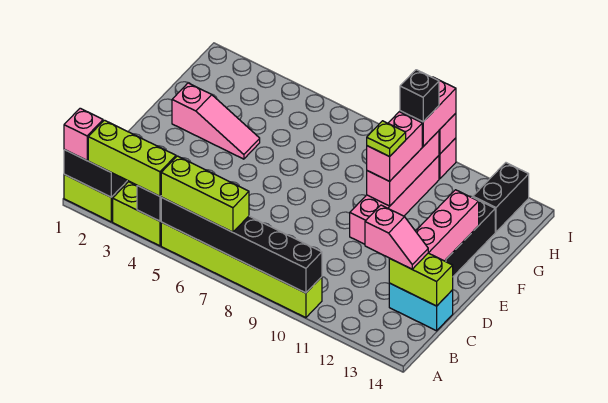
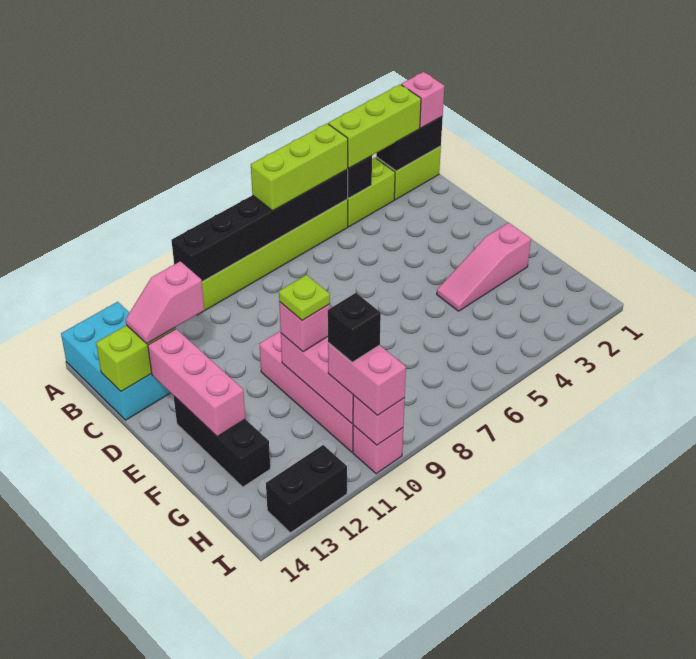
cyan 1x2 brick [389,283,453,331] -> cyan 2x3 brick [61,302,170,420]
pink 1x2 brick [367,112,422,181] -> pink 1x1 brick [279,302,330,352]
black 1x2 brick [473,163,529,232] -> black 1x2 brick turned to [266,445,347,533]

